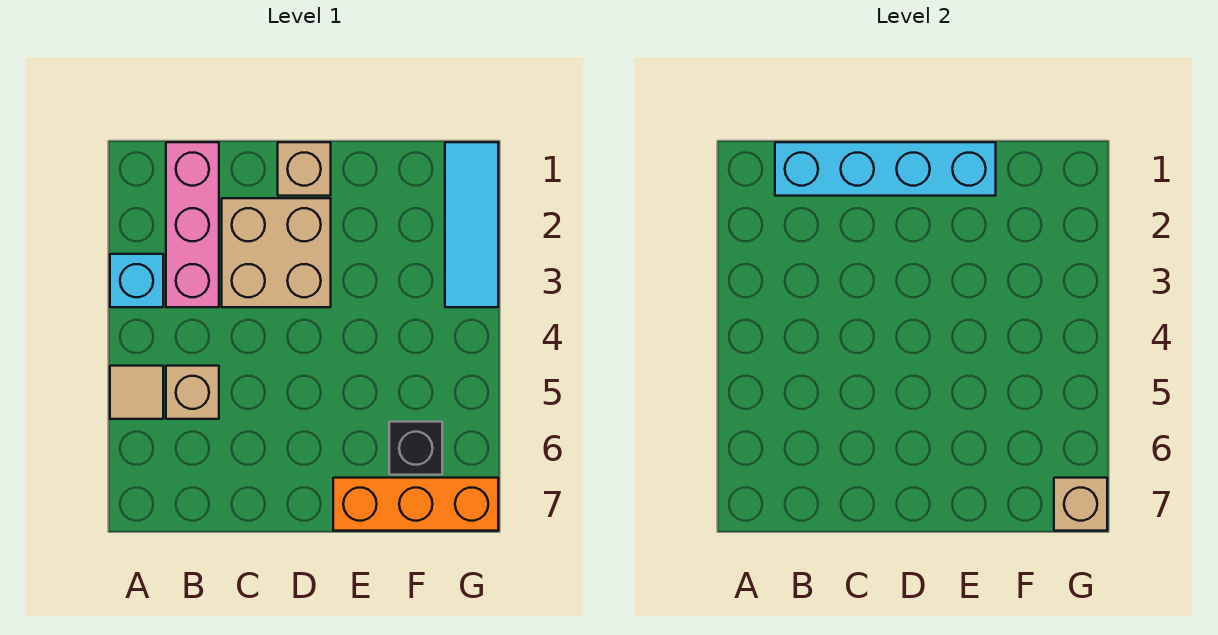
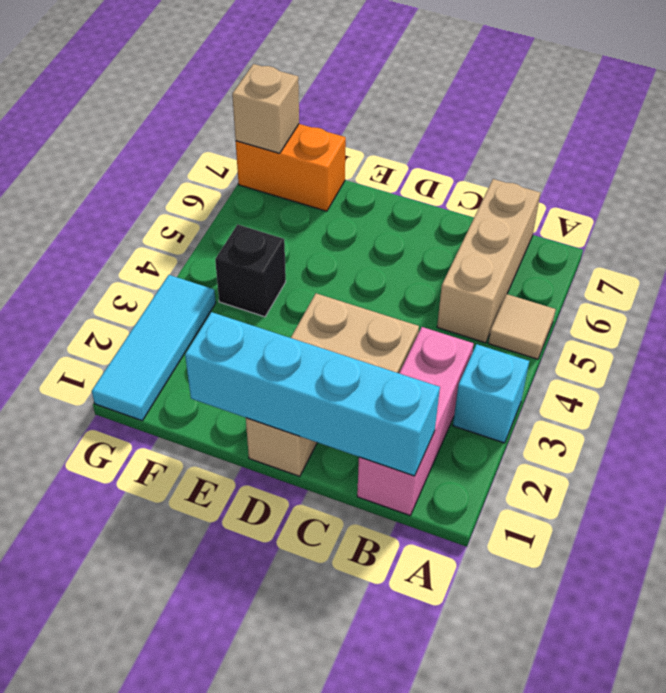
tan 1x1 brick [166,366,219,419] -> tan 1x3 brick [437,179,540,343]
orange 1x3 brick [333,478,498,531] -> orange 1x2 brick [236,124,346,211]
black 1x1 brick [389,422,442,475] -> black 1x1 brick moved to [215,224,286,317]

